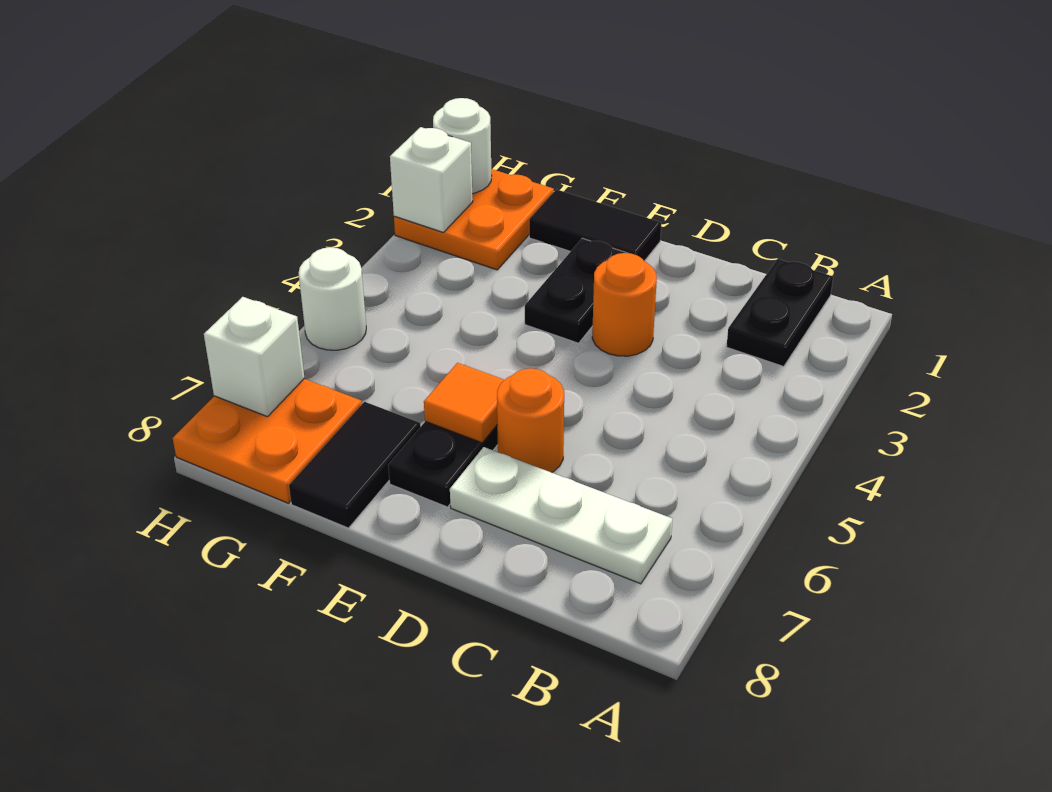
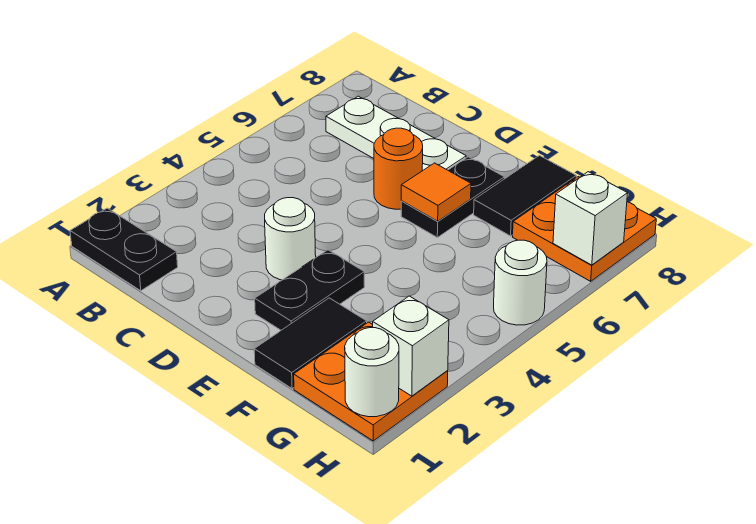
black 1x2 plate [726,259,833,367] -> black 1x2 plate turned to [70,208,178,291]
orange 1x1 round brick [592,253,657,356] -> white 1x1 round brick [265,198,316,280]
black 1x2 tile [529,189,661,261] -> black 1x2 tile turned to [254,298,367,388]

